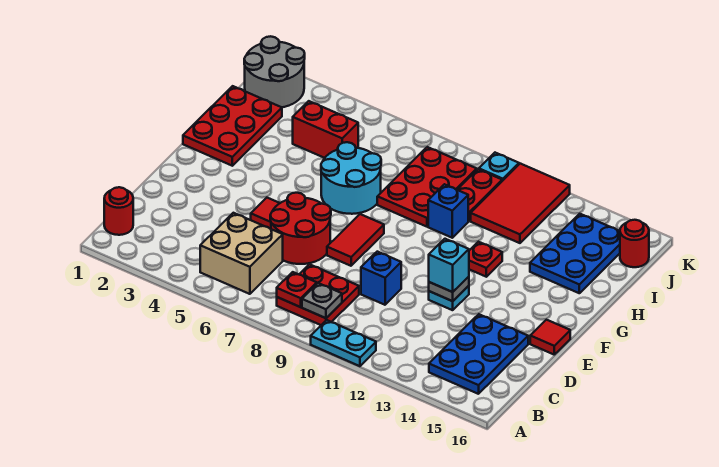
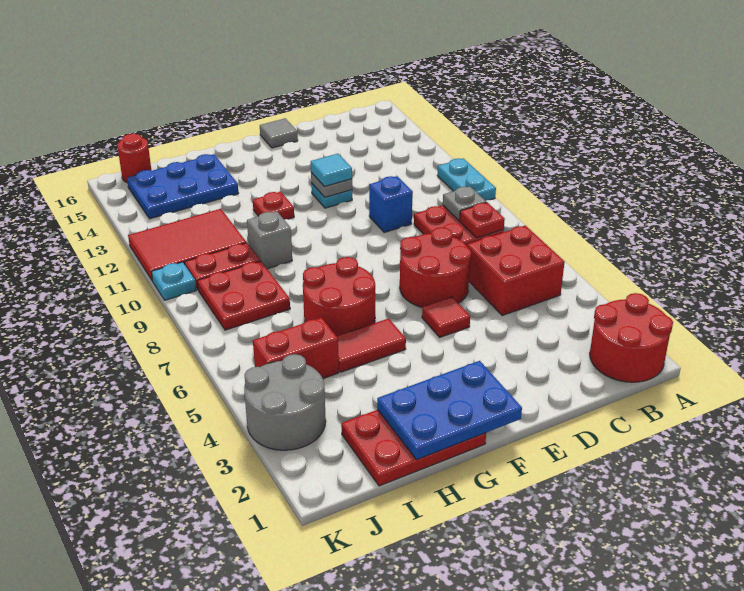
red 1x1 round brick [104,187,133,235] -> red 2x2 round brick [590,293,673,382]
tan 2x2 brick [200,213,283,294] -> red 2x2 brick [467,225,565,316]
blue 2x3 plate [429,314,528,394] -> blue 2x3 plate moved to [377,361,522,460]
red 1x2 tile [327,214,384,266] -> red 1x2 tile moved to [337,318,406,372]
cyan 1x1 brick [429,239,469,292] -> cyan 1x1 tile [311,154,352,187]
red 1x1 tile [530,320,570,354] -> grey 1x1 tile [260,118,298,148]
cyan 2x2 round brick [321,142,381,214] -> red 2x2 round brick [303,257,375,336]
red 2x3 plate [377,147,477,227] -> red 2x2 plate [197,261,290,330]
blue 1x1 brick [428,184,468,238] -> grey 1x1 brick [247,211,292,269]
red 1x2 brick [293,101,358,158] -> red 1x2 brick turned to [253,318,339,378]
grey 2x2 round brick [244,36,305,107] -> grey 2x2 round brick moved to [244,354,326,450]

